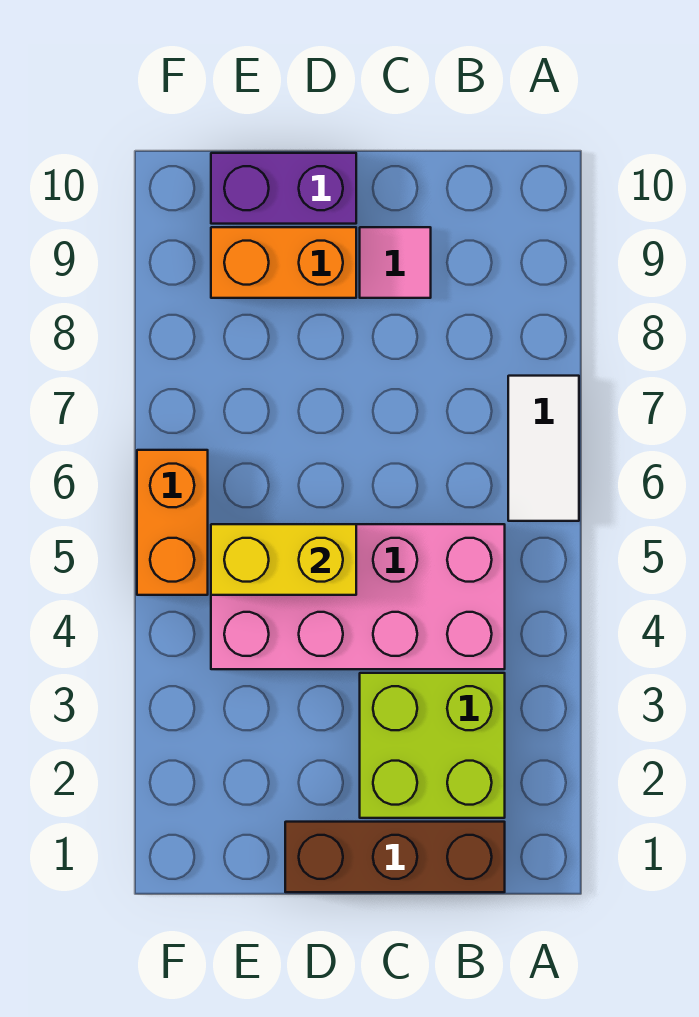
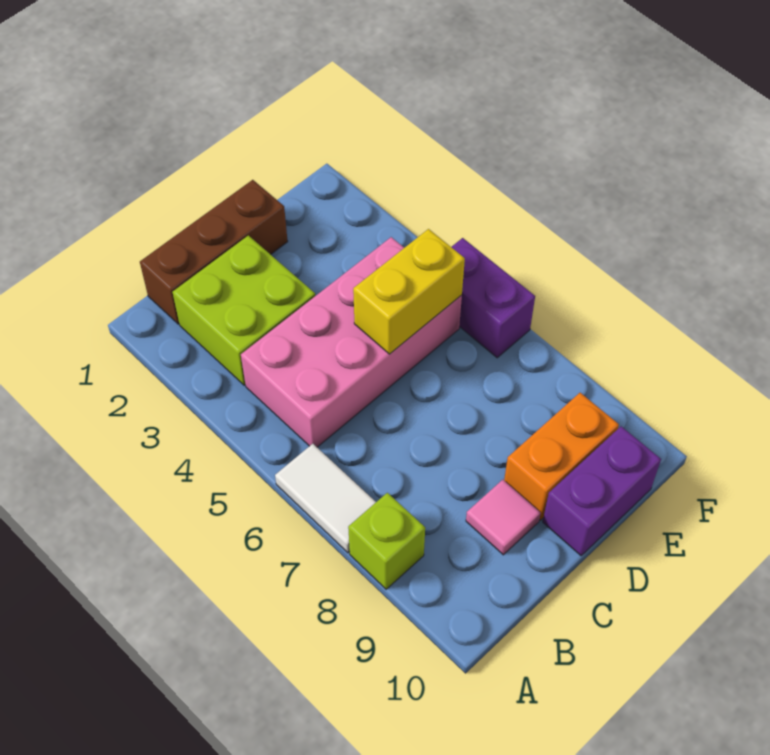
none -> lime 1x1 brick [348,493,425,589]
orange 1x2 brick [137,450,208,595] -> purple 1x2 brick [452,238,535,358]

